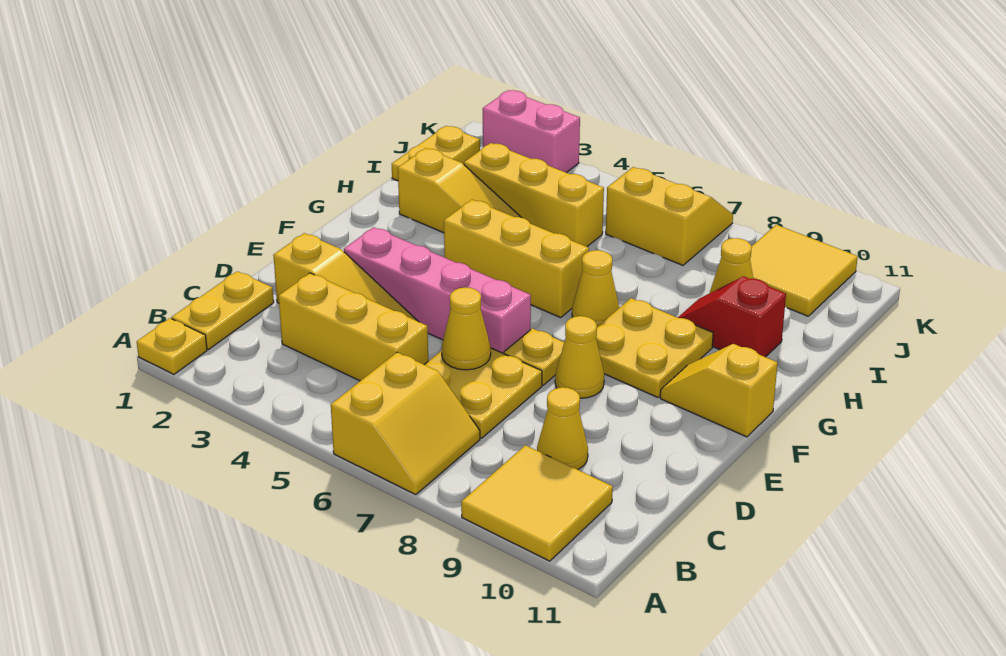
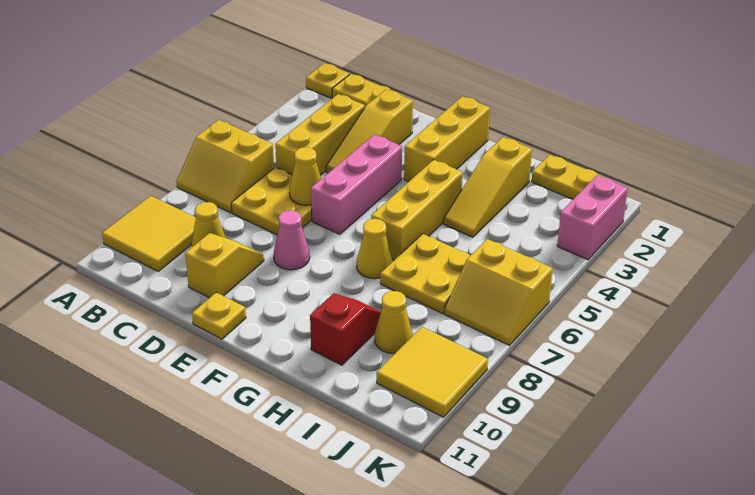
pink 1x4 brick [344,227,531,354] -> pink 1x3 brick [311,135,402,234]
yellow 1x1 plate [504,328,564,385] -> yellow 1x1 plate moved to [192,292,246,339]
yellow 1x1 cone [555,316,604,398] -> pink 1x1 cone [274,210,310,270]
yellow 2x2 plate [596,298,713,397] -> yellow 2x2 plate moved to [380,234,471,313]
yellow 1x2 slope [660,344,778,437] -> yellow 1x2 slope moved to [185,233,264,298]
yellow 1x3 brick [464,143,604,247] -> yellow 1x3 brick moved to [404,96,490,182]
yellow 2x2 slope [606,167,733,265] -> yellow 2x2 slope turned to [444,239,553,345]

